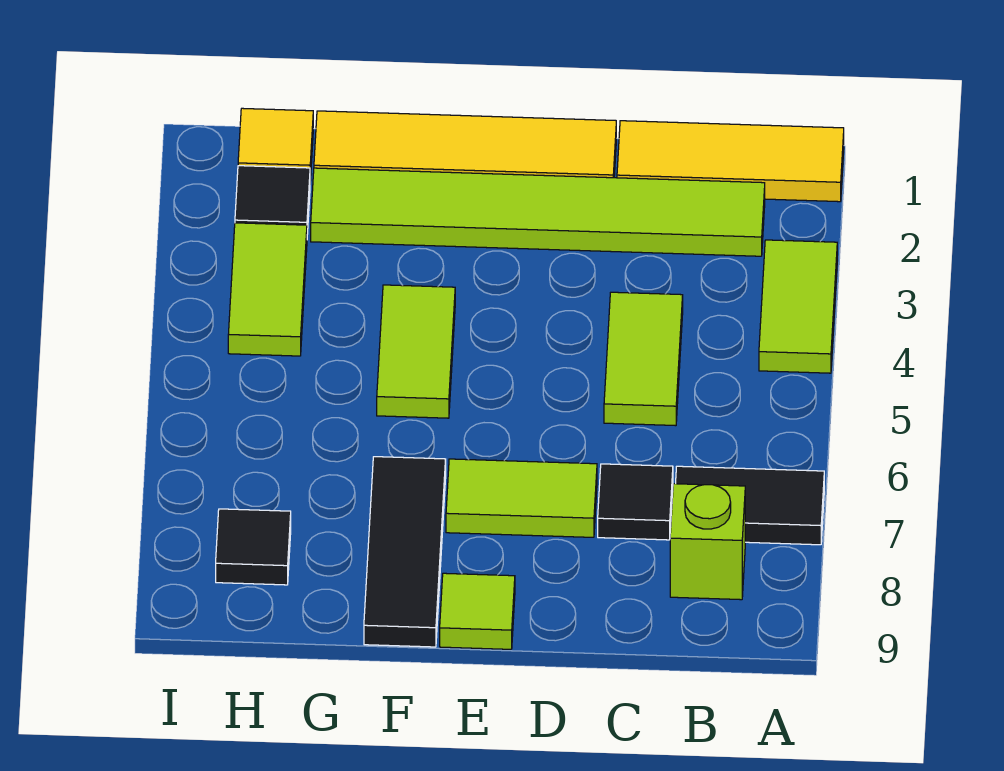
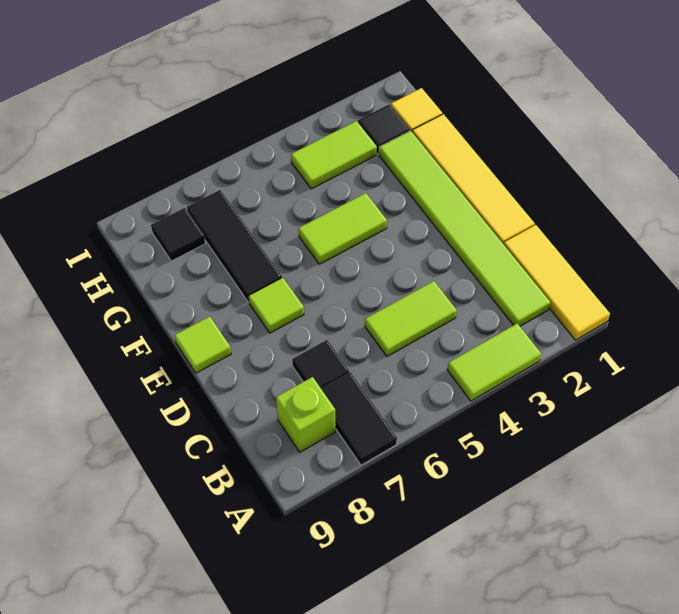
lime 1x2 tile [446,459,597,537] -> lime 1x1 tile [249,278,304,333]
black 1x3 tile [364,457,446,647] -> black 1x3 tile turned to [187,190,282,302]

